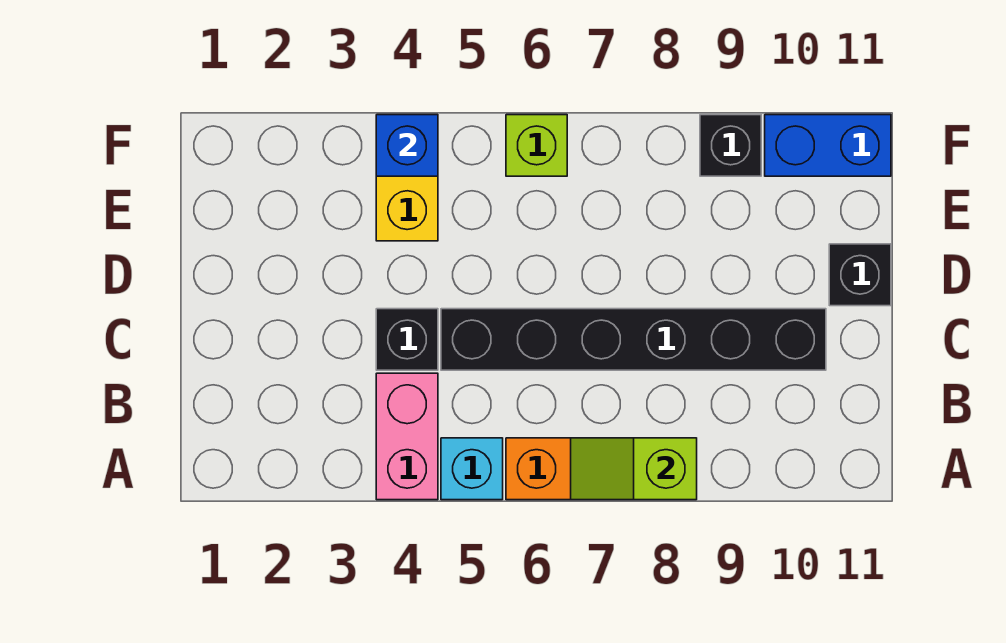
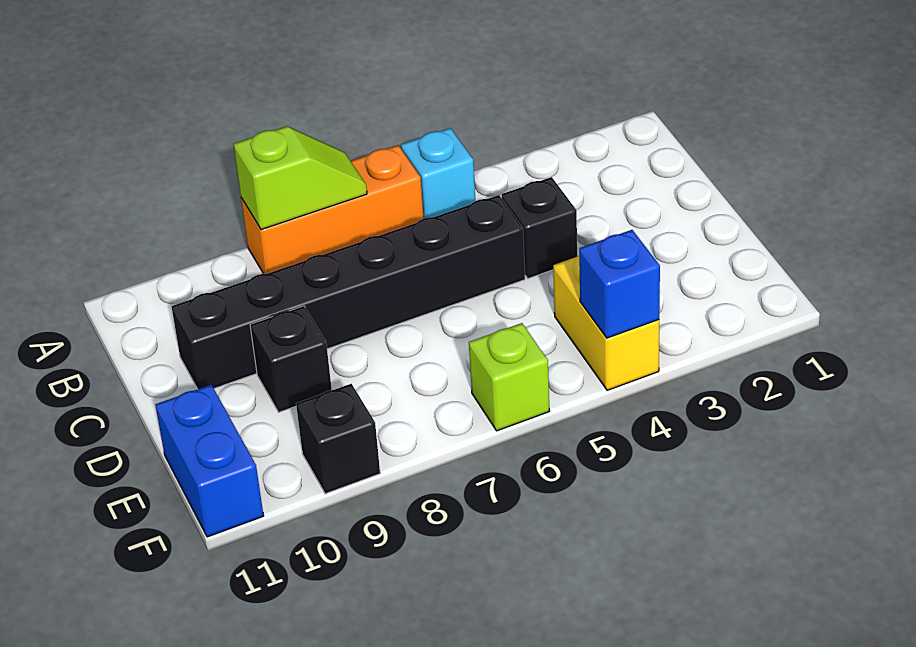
pink 1x2 brick [376,373,438,500] -> none
black 1x1 brick [829,244,891,306] -> black 1x1 brick moved to [250,306,332,412]
blue 1x2 brick [765,115,891,176] -> blue 1x2 brick turned to [155,385,264,537]

